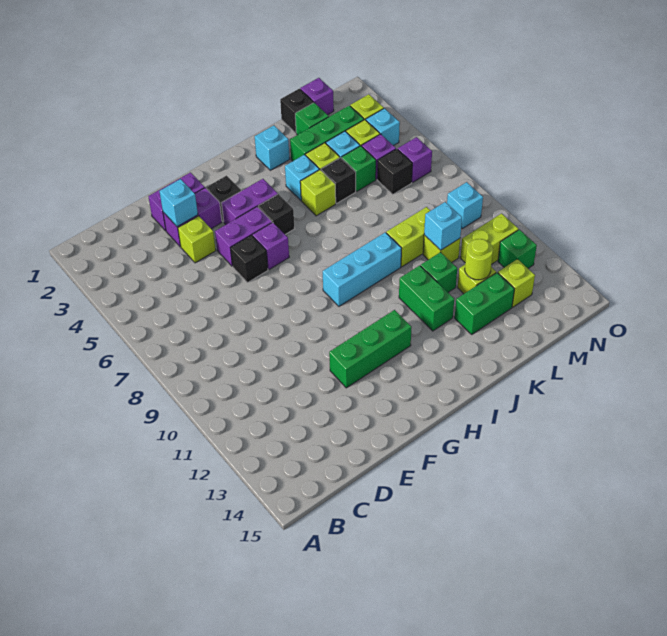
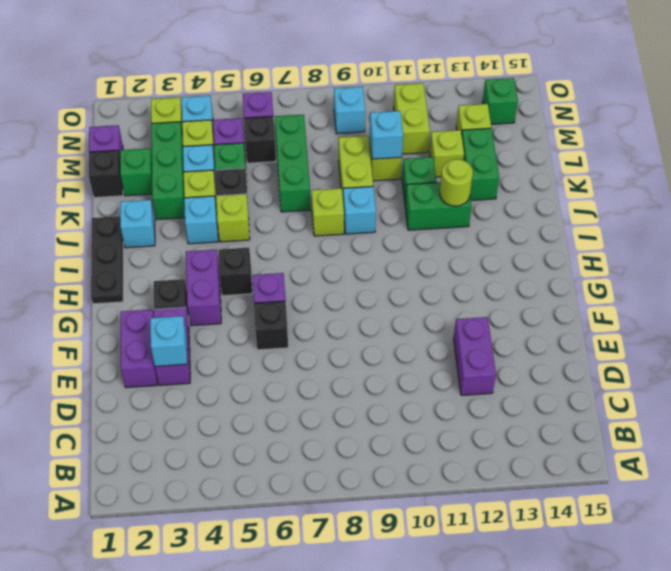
lime 1x1 brick [178,216,216,263] -> lime 1x1 brick moved to [312,188,344,236]
purple 1x2 brick [215,207,272,266] -> purple 1x2 brick moved to [454,317,496,395]
green 1x3 brick [329,310,411,388] -> green 1x3 brick moved to [275,115,310,212]
none -> black 1x3 plate [91,216,123,304]
cyan 1x3 brick [323,232,402,306] -> cyan 1x1 brick [343,186,376,234]
lime 1x1 round brick [465,239,493,280] -> lime 1x1 round brick moved to [440,159,473,206]
green 1x1 brick [498,230,537,268] -> green 1x1 brick moved to [483,78,518,124]

